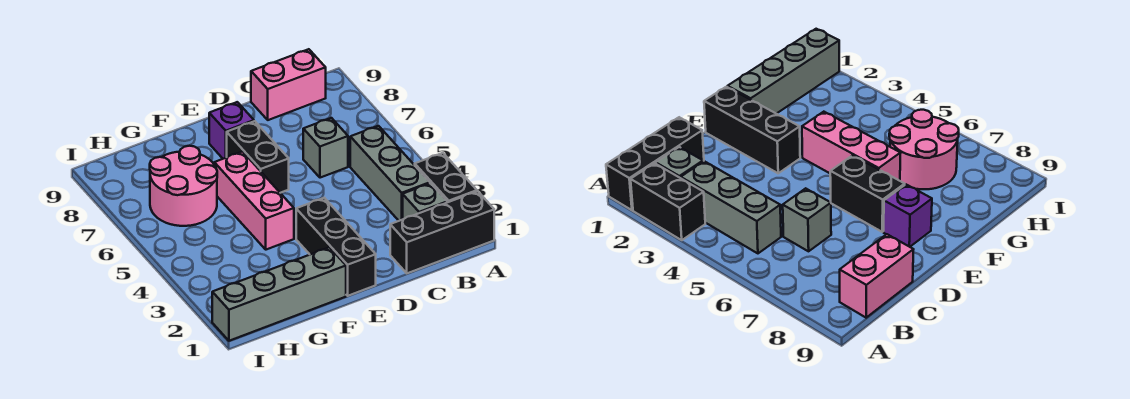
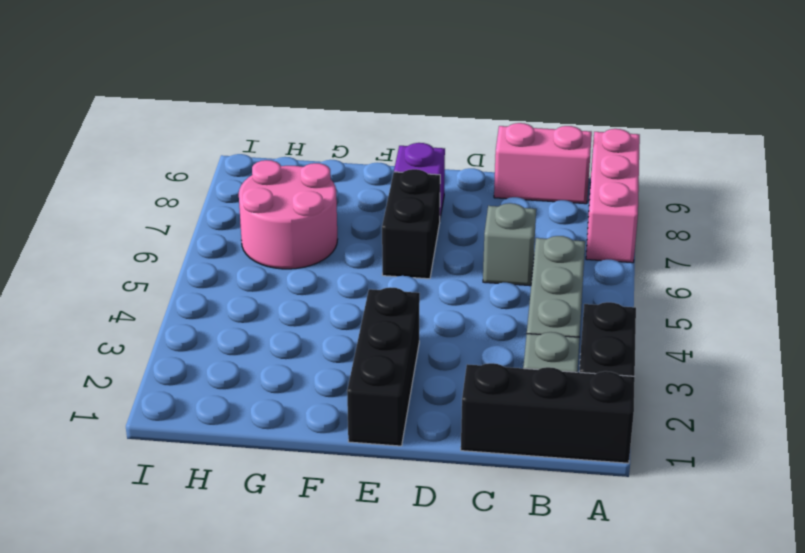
grey 1x4 brick [212,247,346,341] -> none
pink 1x3 brick [214,152,294,250] -> pink 1x3 brick moved to [586,129,640,263]

